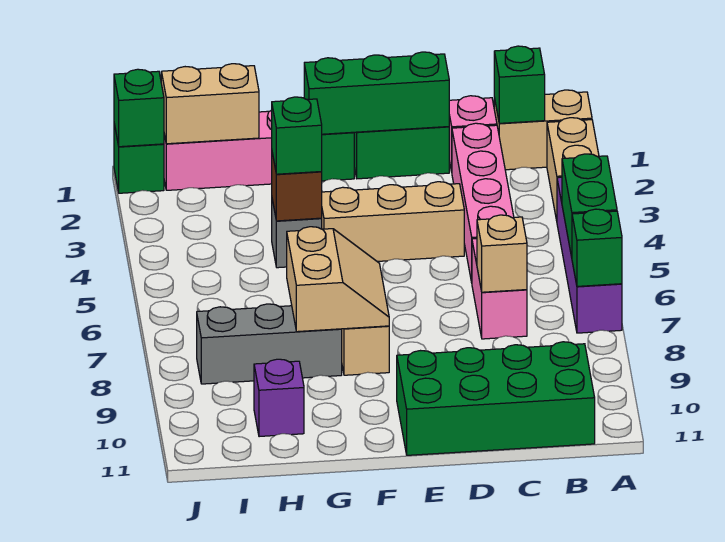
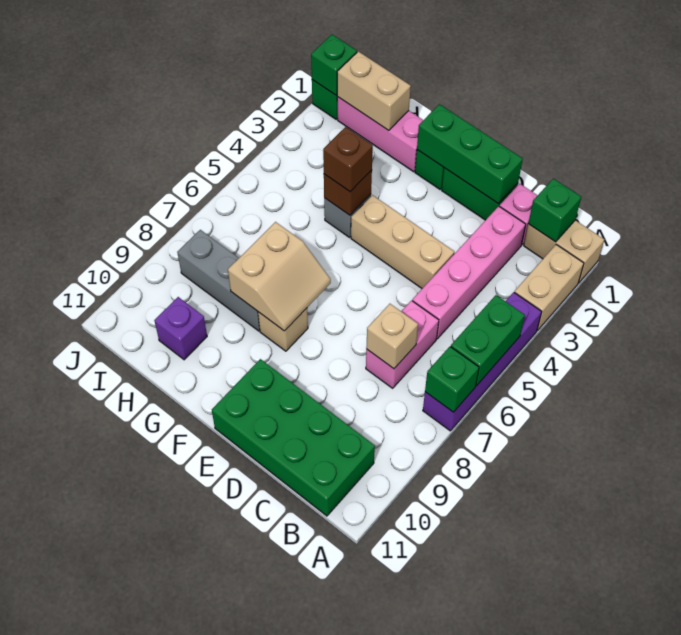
green 1x1 brick [272,97,322,174] -> brown 1x1 brick [323,127,373,192]

